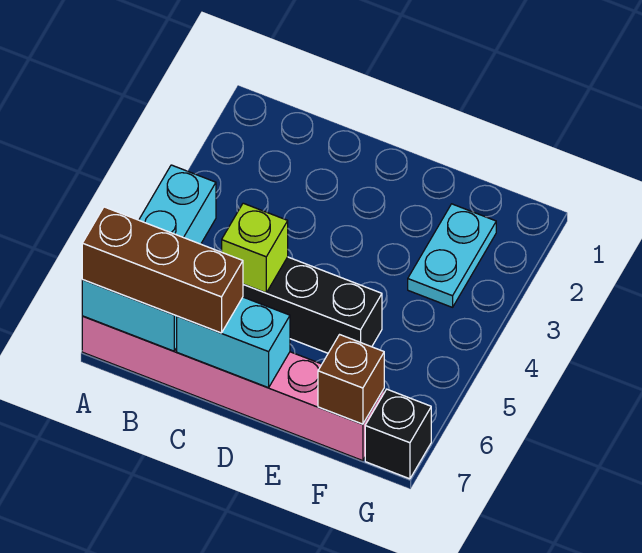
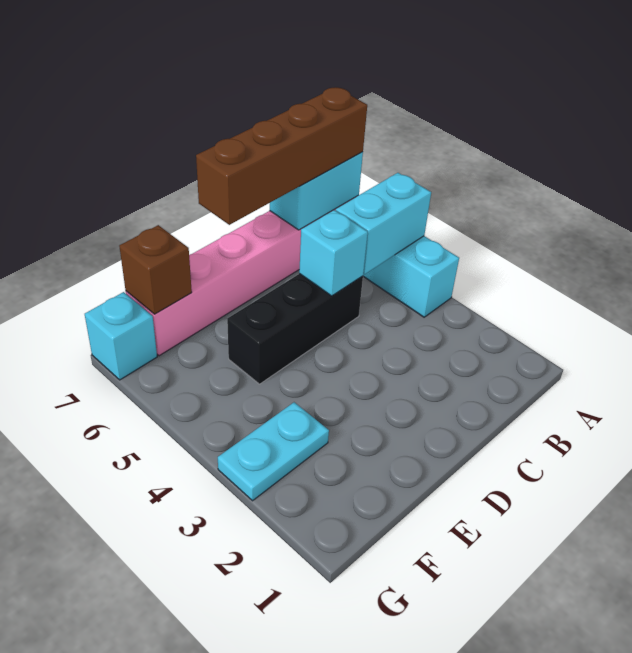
brown 1x3 brick [82,207,243,333] -> brown 1x4 brick [196,87,367,225]
lime 1x1 brick [222,203,288,293] -> cyan 1x1 brick [299,210,368,296]
cyan 1x2 brick [177,297,290,388] -> cyan 1x2 brick moved to [336,173,431,274]
cyan 1x2 plate [408,204,496,307] -> cyan 1x2 plate turned to [218,402,329,501]
black 1x1 brick [365,389,431,479] -> cyan 1x1 brick [85,292,157,380]

